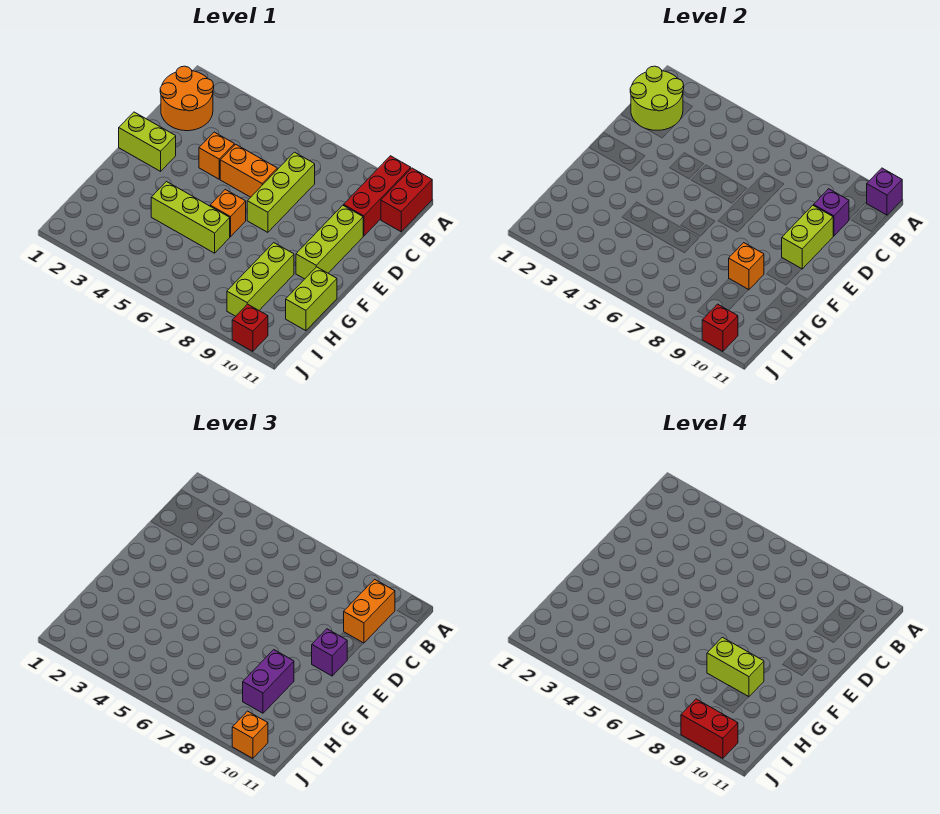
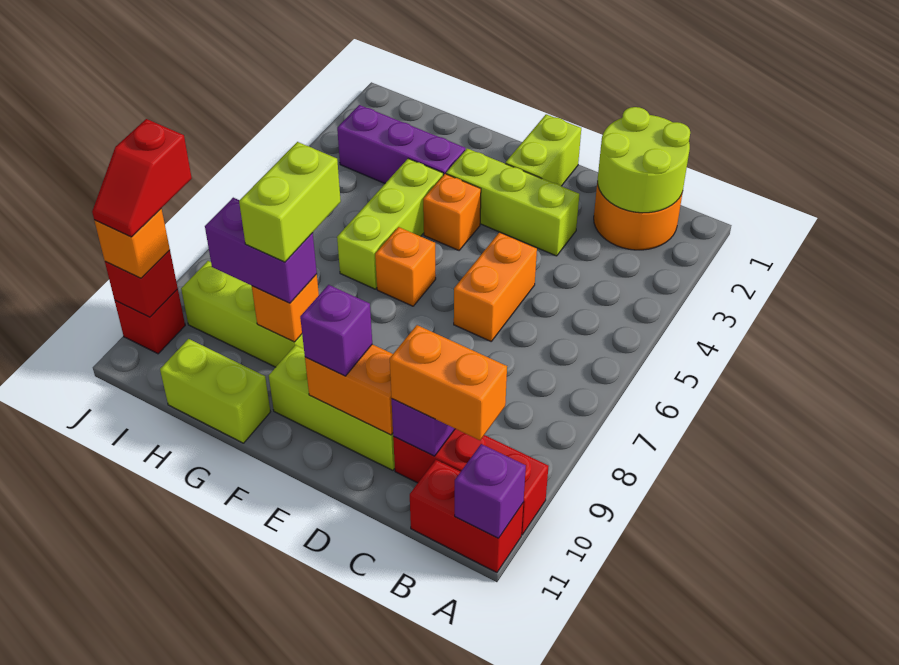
lime 1x3 brick [247,152,315,232] -> lime 1x3 brick moved to [446,148,579,256]
orange 1x1 brick [199,132,234,179] -> orange 1x1 brick moved to [423,174,481,250]
lime 1x2 brick [782,205,833,269] -> orange 1x2 brick [305,344,393,435]
none -> purple 1x3 brick [337,105,465,183]
red 1x2 brick [681,699,738,758] -> red 1x2 slope [92,119,192,237]

